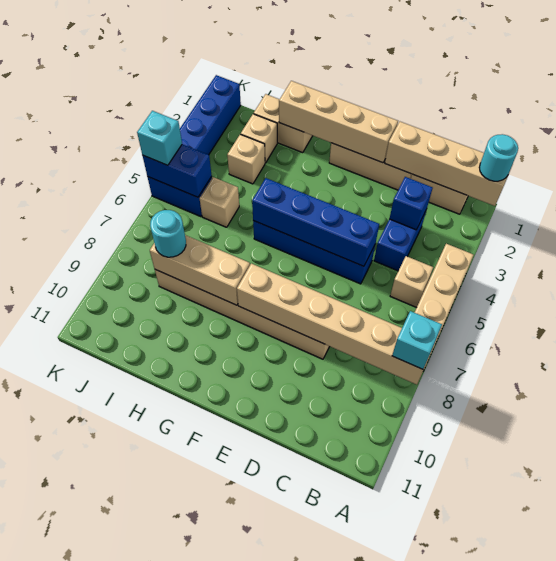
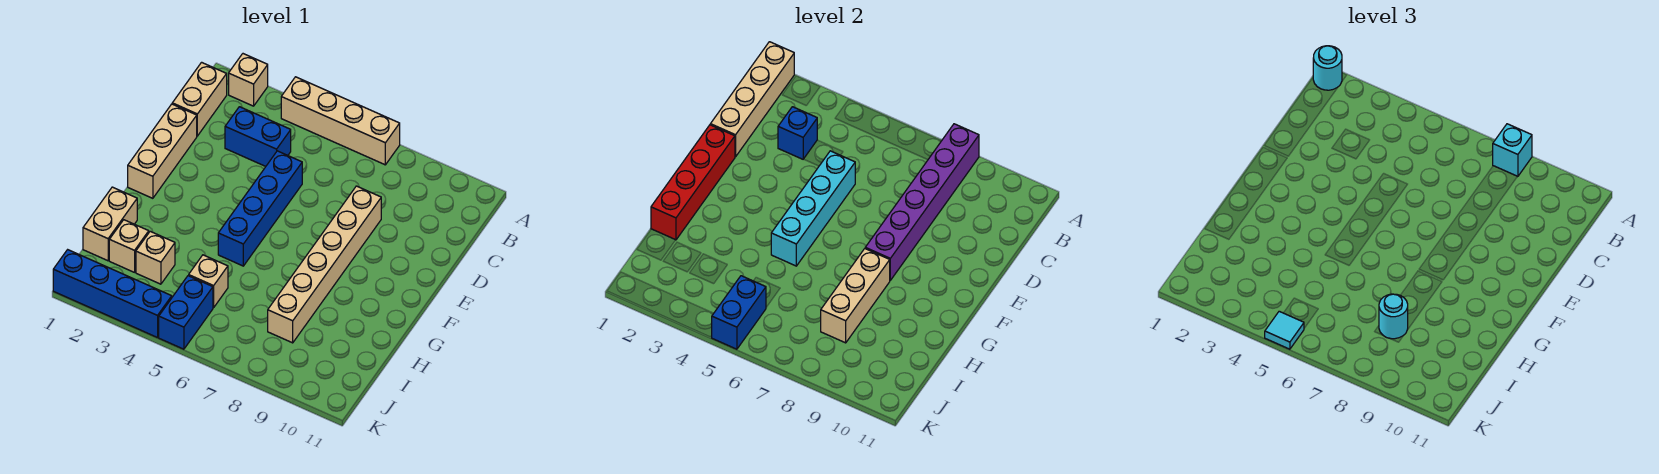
tan 1x6 brick [237,263,431,385] -> purple 1x6 brick [865,124,979,280]
tan 1x1 brick [390,256,433,308] -> tan 1x1 brick moved to [229,54,268,106]
blue 1x4 brick [252,178,379,266] -> cyan 1x4 brick [771,151,855,266]
tan 1x4 brick [279,81,398,163] -> red 1x4 brick [651,125,735,240]
cyan 1x1 brick [137,111,182,165] -> cyan 1x1 tile [1265,311,1304,349]

